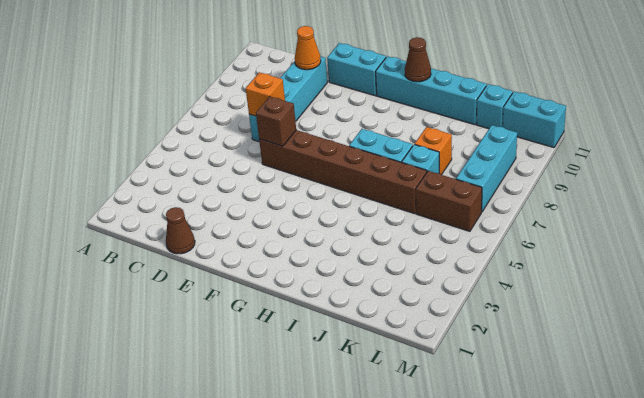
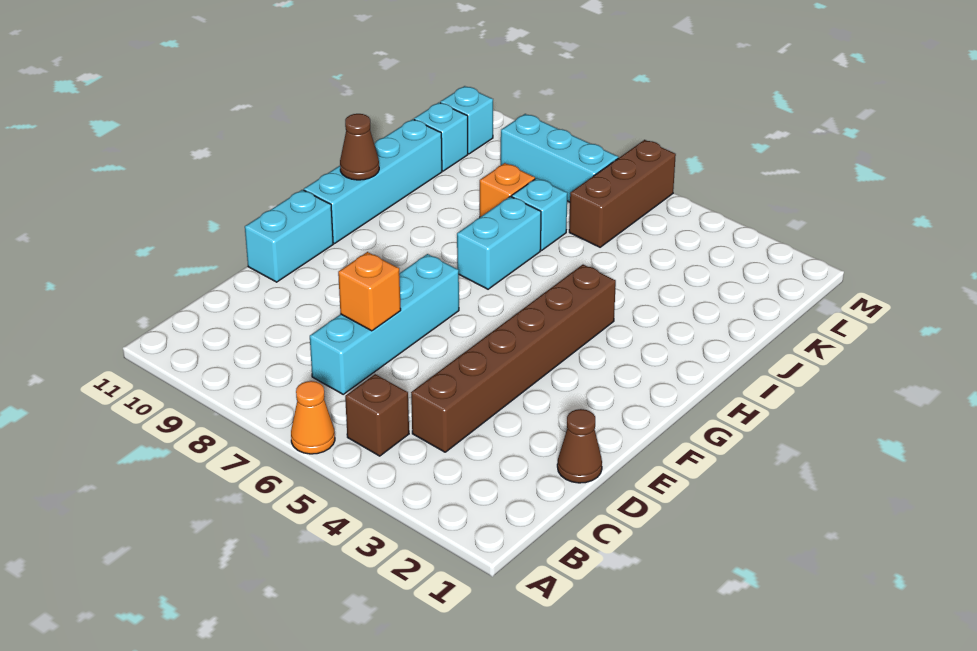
cyan 1x4 brick [249,56,327,141] -> cyan 1x4 brick turned to [310,254,459,394]
orange 1x1 cone [295,26,321,70] -> orange 1x1 cone moved to [291,381,335,454]
brown 1x6 brick [259,130,427,214] -> brown 1x6 brick moved to [411,265,616,452]
brown 1x1 brick [256,96,296,146] -> brown 1x1 brick moved to [345,374,409,456]
brown 1x2 brick [416,171,482,231] -> brown 1x3 brick [569,140,676,247]
cyan 1x2 brick [503,91,566,148] -> cyan 1x1 brick [440,86,493,154]

